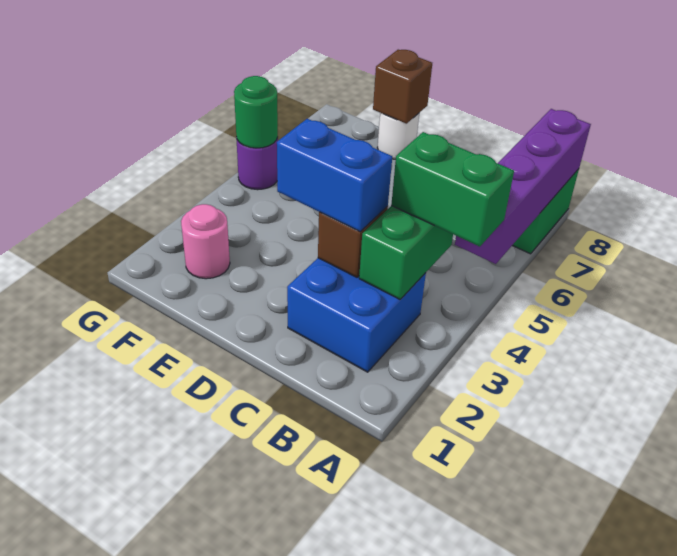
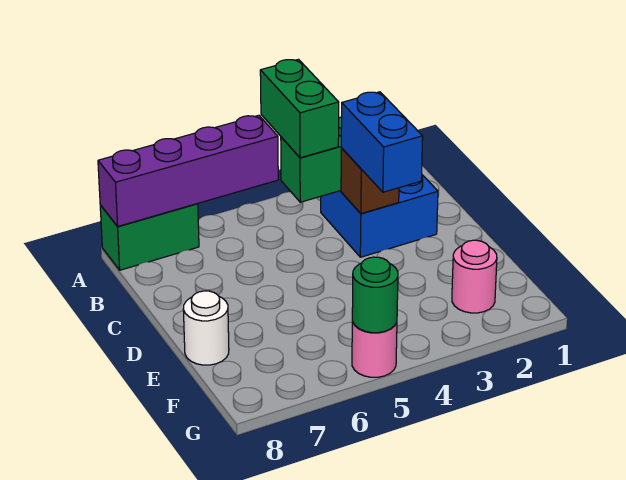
brown 1x1 brick [373,50,432,124] -> none
purple 1x1 round brick [236,137,278,190] -> pink 1x1 round brick [352,321,397,377]

